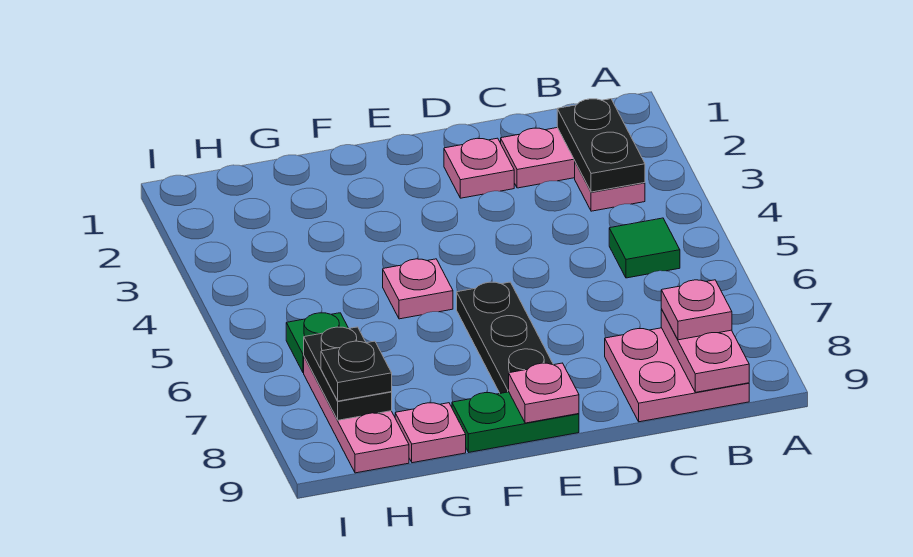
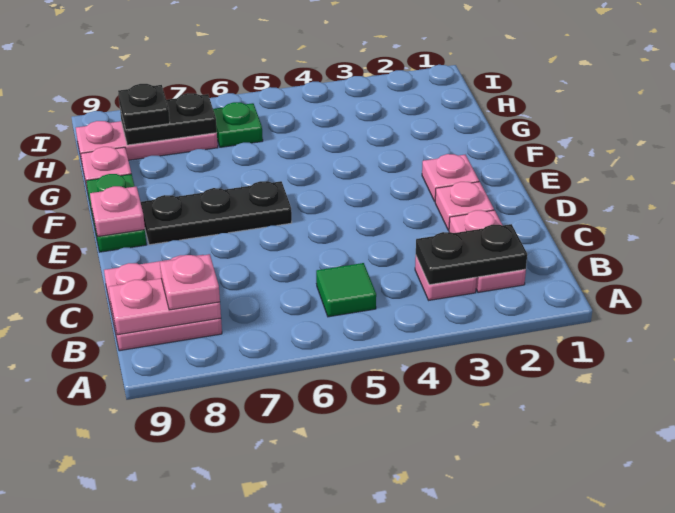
pink 1x1 plate [383,259,453,319] -> pink 1x1 plate moved to [422,154,479,201]

